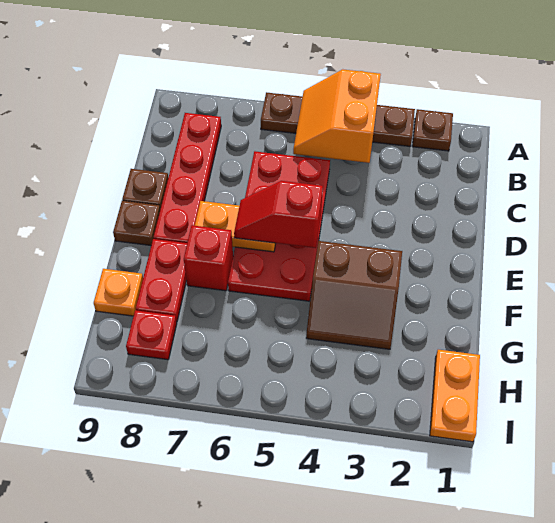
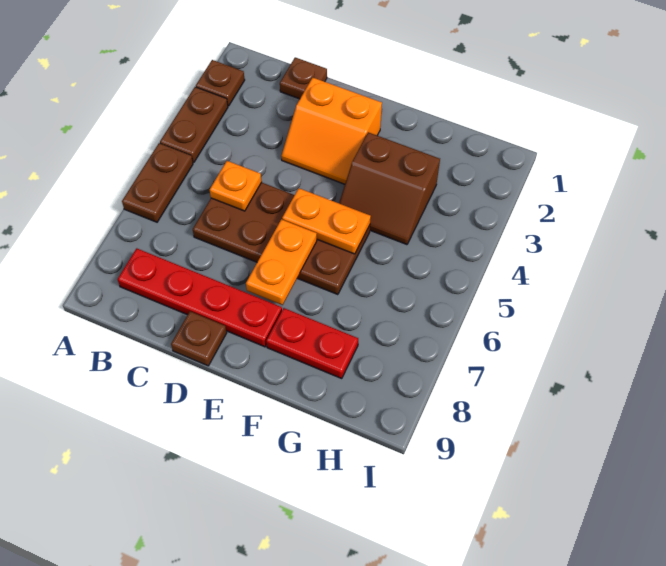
orange 2x2 slope [293,69,381,163] -> orange 2x2 slope moved to [281,78,382,184]
red 2x4 plate [228,151,330,301] -> brown 2x4 plate [193,182,370,295]
red 1x2 slope [234,181,323,248] -> none
brown 1x1 plate [113,201,160,245] -> brown 1x1 plate moved to [280,57,327,99]
brown 2x2 slope [306,241,402,349] -> brown 2x2 slope turned to [339,132,440,245]
red 1x1 brick [184,225,233,291] -> none
orange 1x1 plate [94,269,143,316] -> orange 1x1 plate moved to [210,161,262,211]
orange 1x2 plate [430,350,480,442] -> orange 1x2 plate moved to [282,188,371,254]
red 1x1 plate [126,310,177,360] -> none

